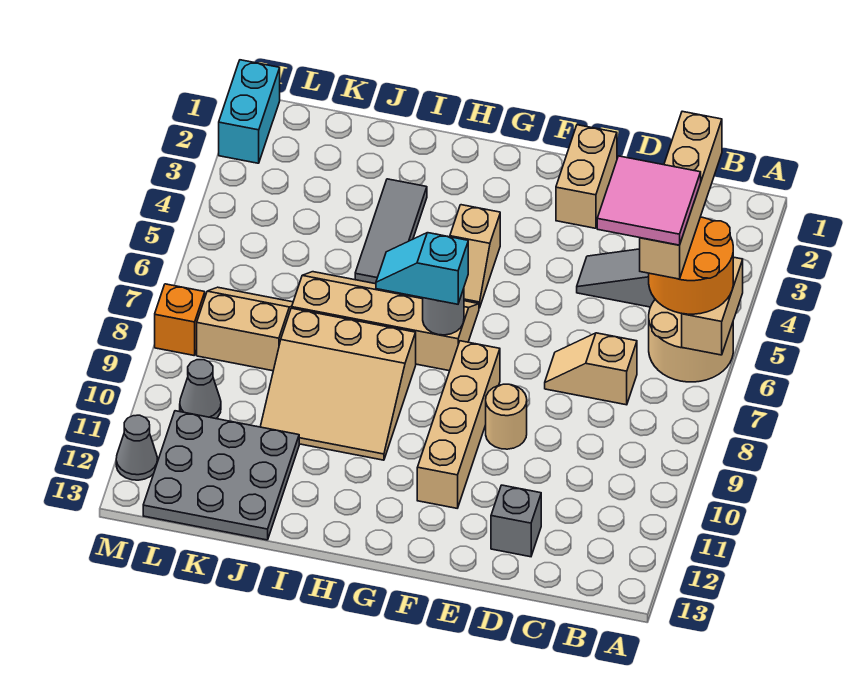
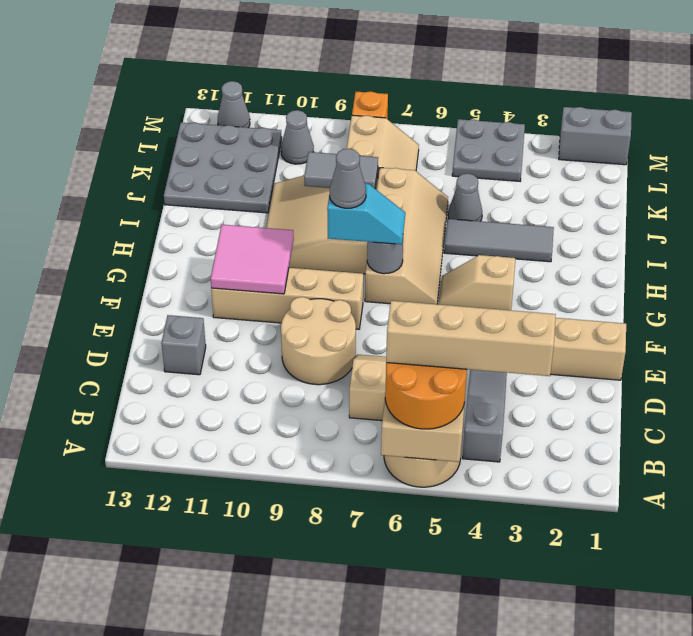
pink 2x2 tile [597,156,701,245] -> pink 2x2 tile moved to [211,225,294,294]
tan 1x1 round brick [486,384,527,449] -> tan 2x2 round brick [281,297,356,385]
cyan 1x2 slope [376,233,468,304] -> cyan 1x2 slope turned to [327,184,405,244]
none -> grey 1x1 cone [330,149,366,208]
none -> grey 1x1 cone [448,174,482,221]
none -> grey 1x2 tile [304,152,378,188]
none -> grey 2x2 plate [452,119,525,181]
cyan 1x2 brick [219,60,280,163] -> grey 1x2 brick [559,107,632,165]

